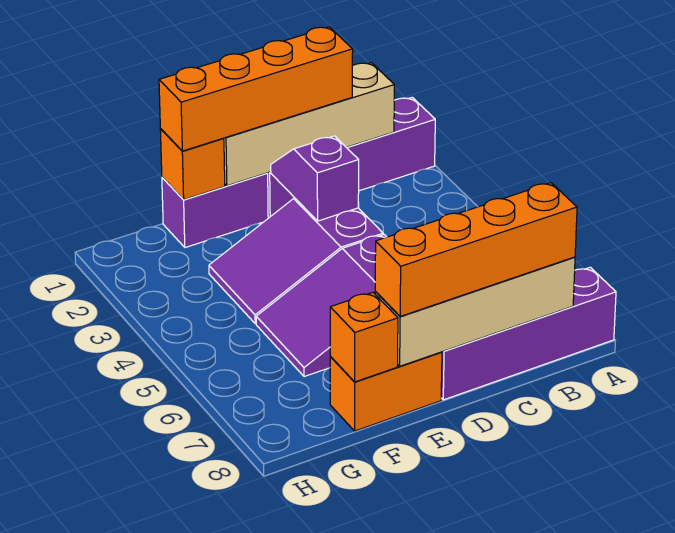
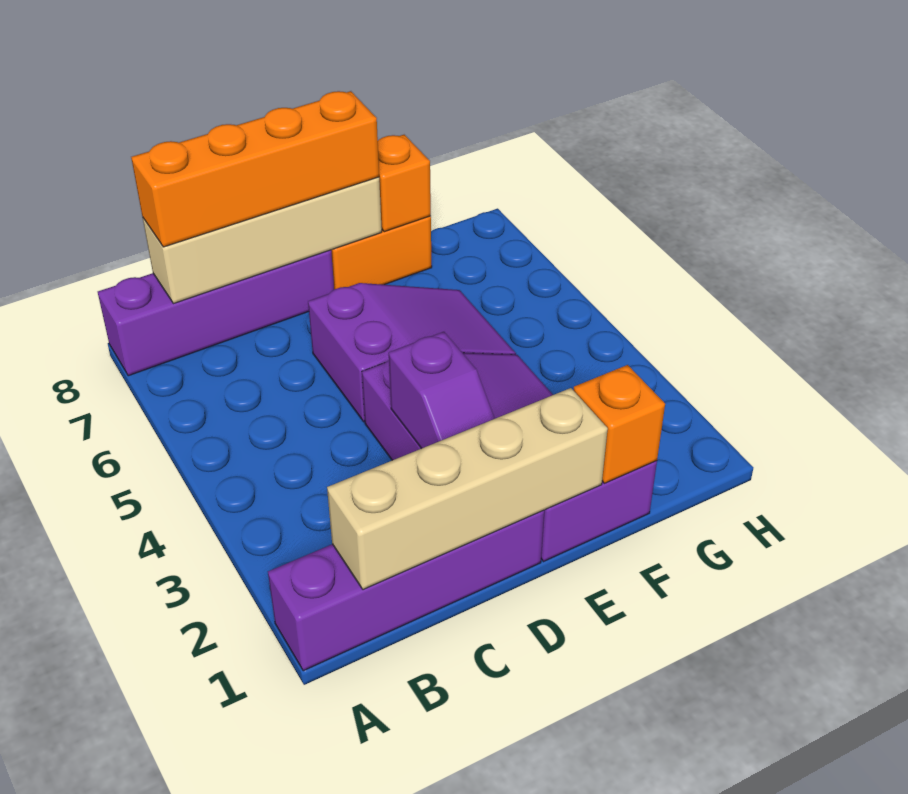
orange 1x4 brick [159,27,353,151] -> none

